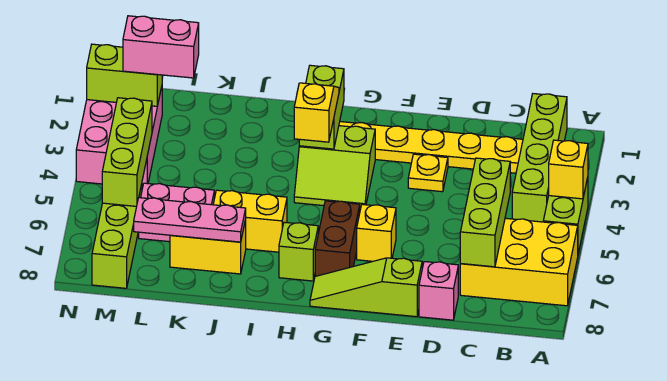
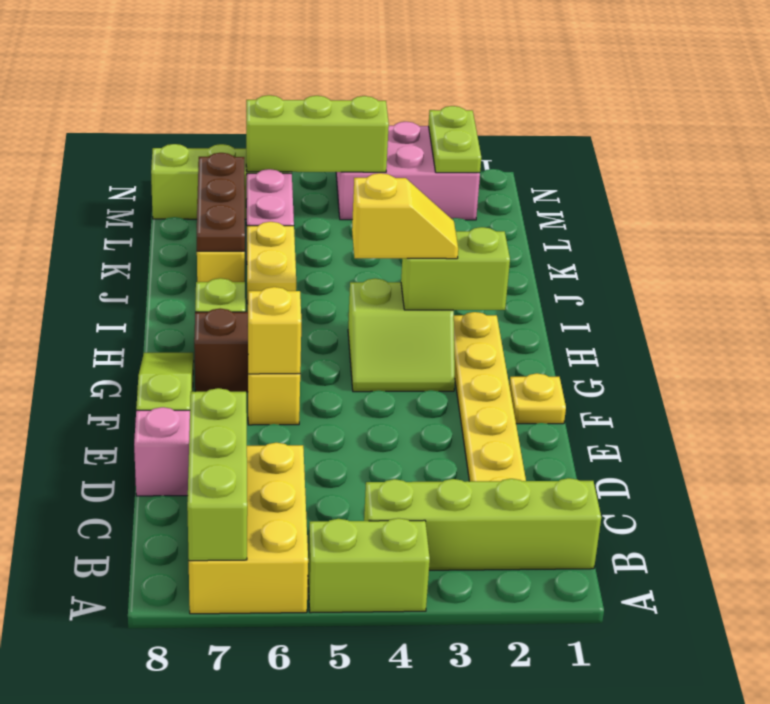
yellow 1x1 brick [549,140,588,199] -> yellow 1x1 brick moved to [248,287,301,374]
lime 1x3 brick [460,158,510,267] -> lime 1x3 brick turned to [187,388,247,561]
yellow 1x1 plate [408,154,448,192] -> yellow 1x1 plate moved to [509,373,566,424]
lime 2x2 slope [294,126,375,209] -> lime 2x2 slope turned to [348,278,455,392]
pink 1x3 plate [134,198,246,242] -> brown 1x3 plate [197,153,245,251]
pink 1x2 brick [123,16,199,78] -> none
lime 1x2 brick [87,44,162,106] -> lime 1x2 plate [429,106,481,173]

